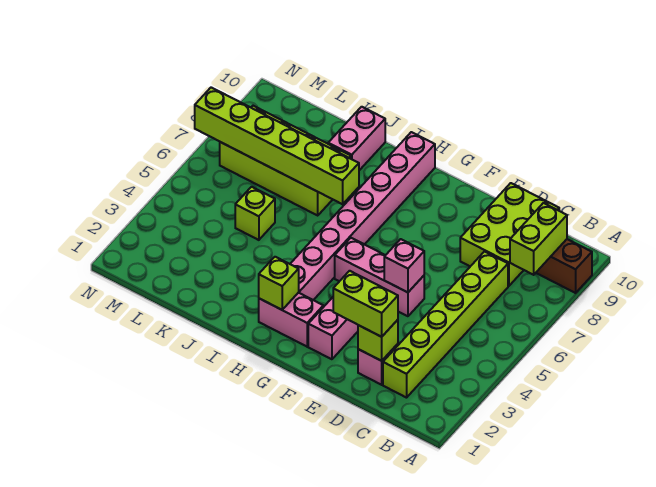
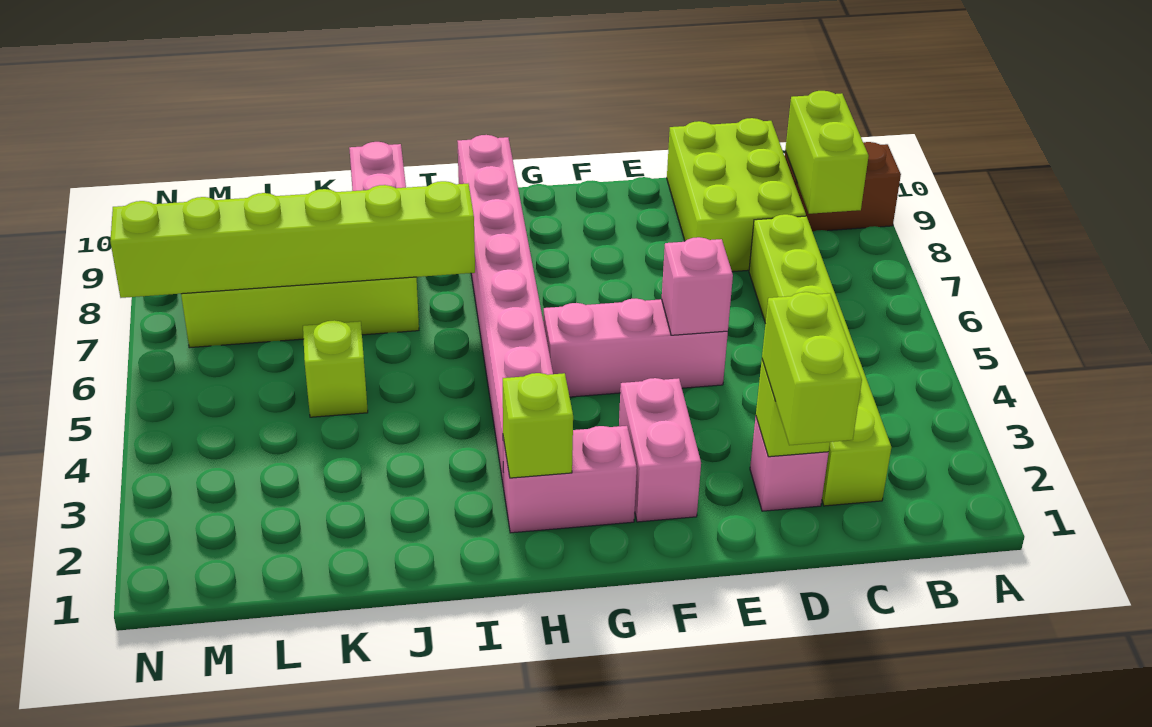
lime 1x2 brick [333,271,398,337] -> lime 1x2 brick turned to [762,292,862,445]

